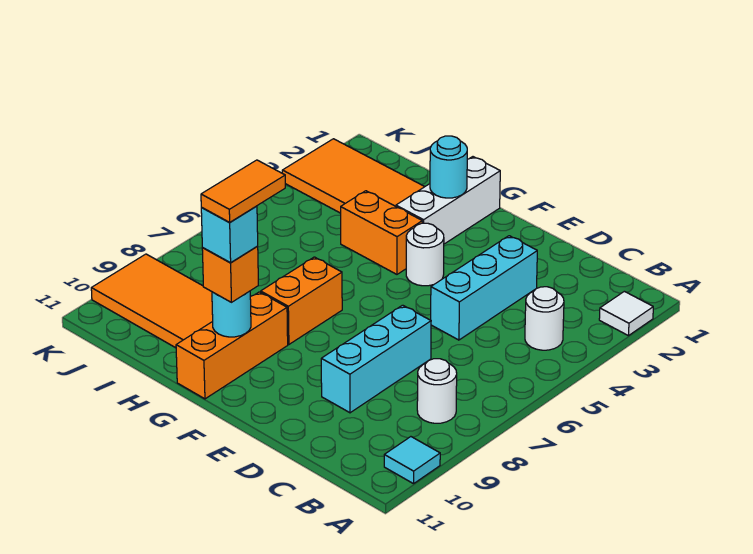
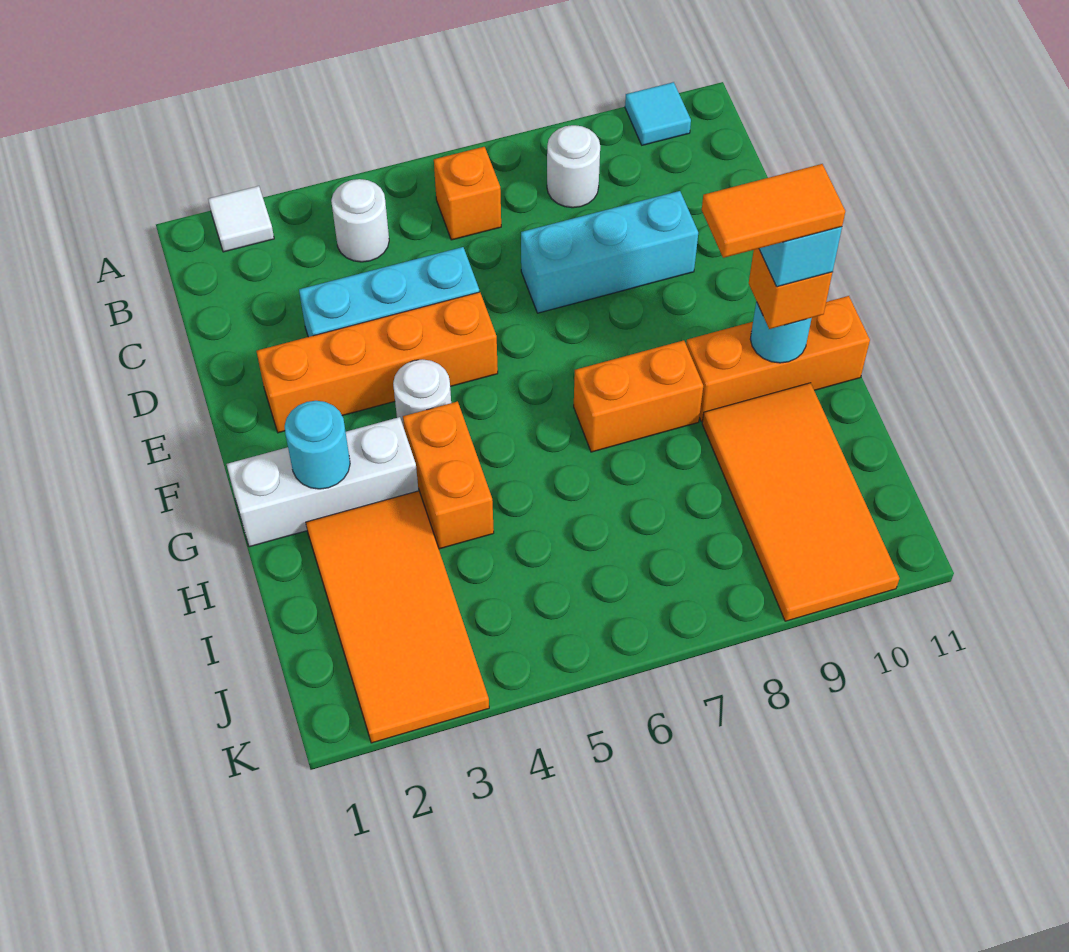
none -> orange 1x1 brick [434,147,501,240]
none -> orange 1x4 brick [256,292,498,433]

